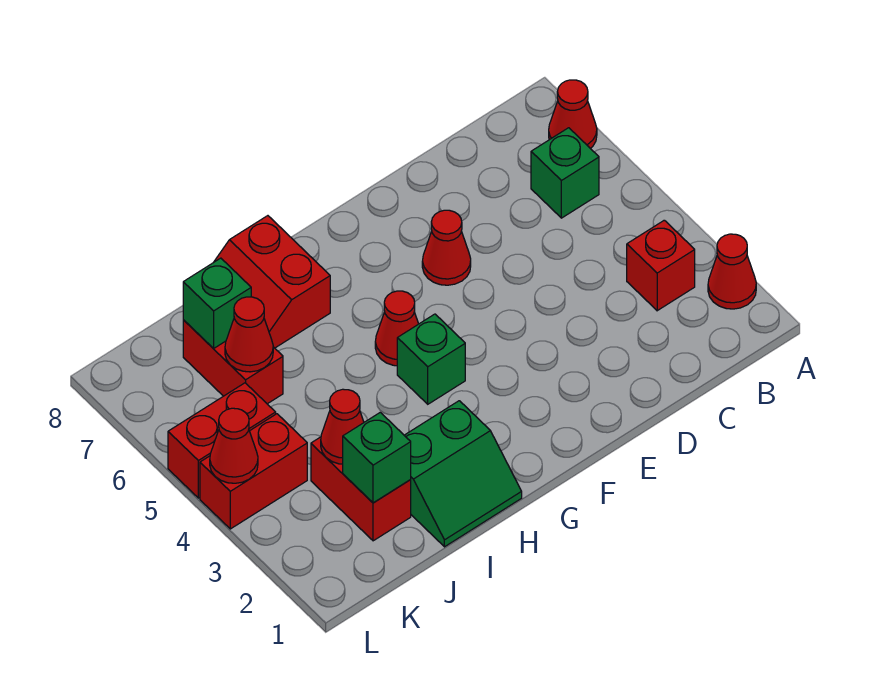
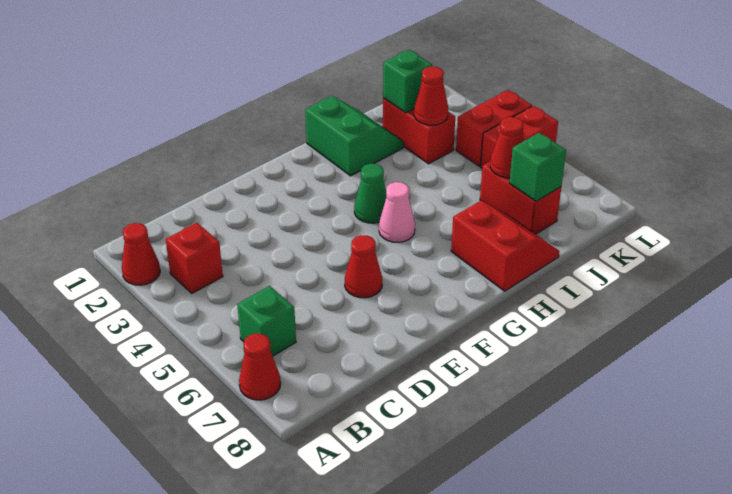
green 1x1 brick [397,314,465,404] -> green 1x1 cone [354,164,386,223]
red 1x1 cone [375,291,418,366] -> pink 1x1 cone [379,182,415,242]
green 2x2 slope [404,401,522,547] -> green 2x2 slope turned to [305,96,404,176]
red 1x1 cone [210,408,258,483] -> none

